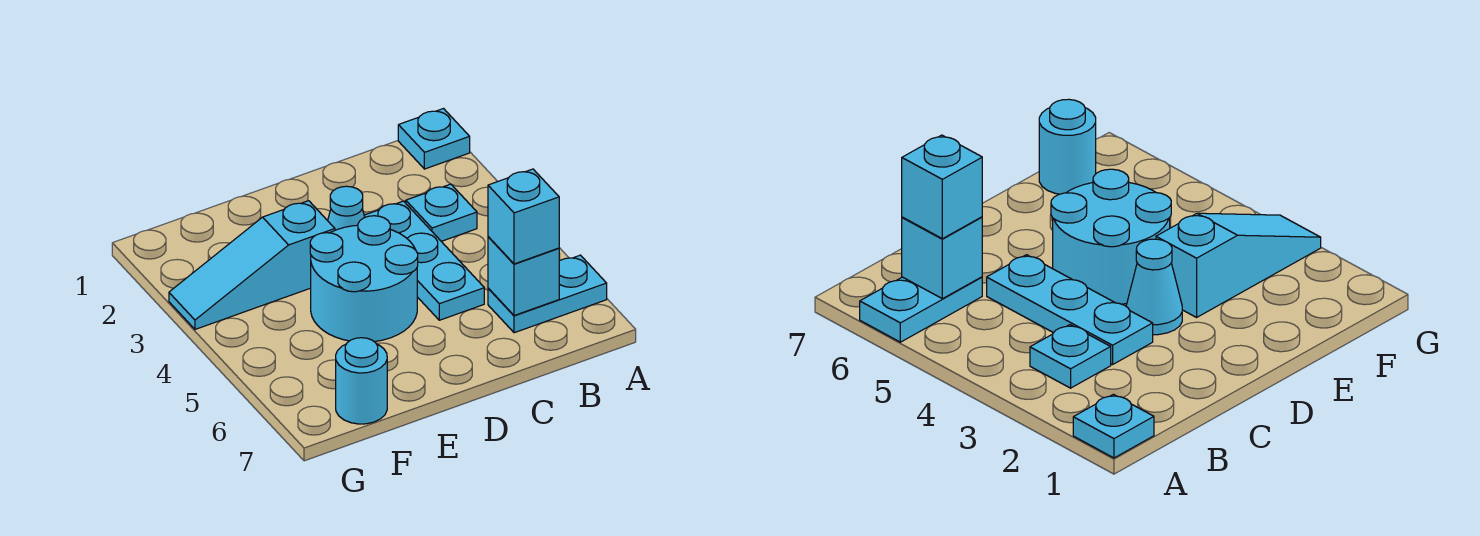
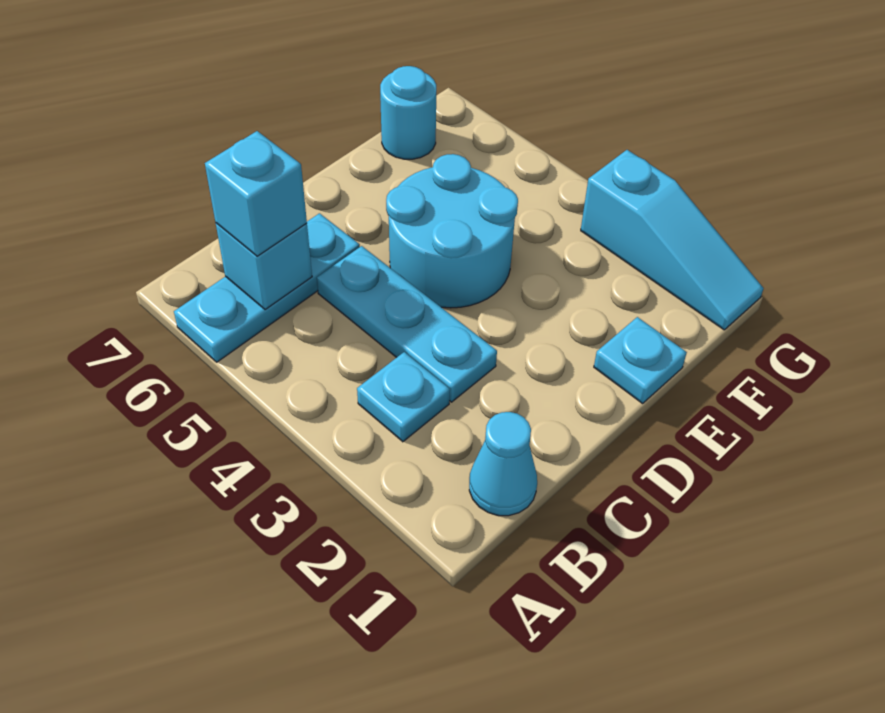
cyan 1x1 plate [398,109,470,169] -> cyan 1x1 plate moved to [594,317,687,403]
cyan 1x2 plate [488,255,607,333] -> cyan 1x3 plate [174,213,360,362]
cyan 1x1 cone [328,186,365,230] -> cyan 1x1 cone moved to [469,412,537,516]
cyan 1x3 slope [169,201,335,329] -> cyan 1x3 slope turned to [581,150,764,330]

